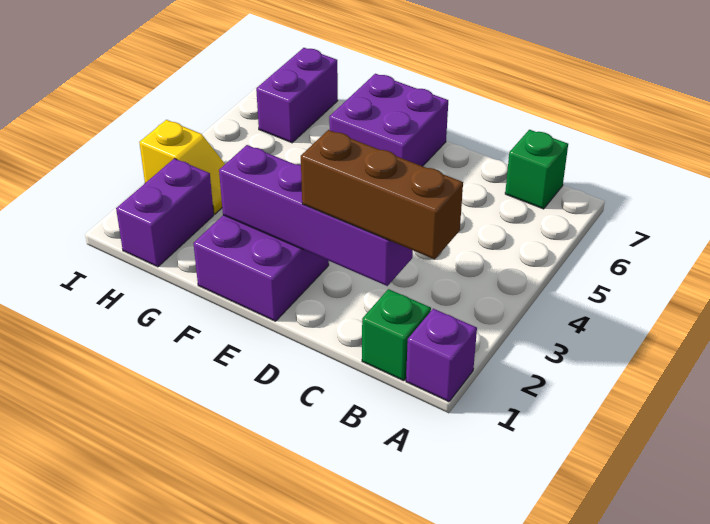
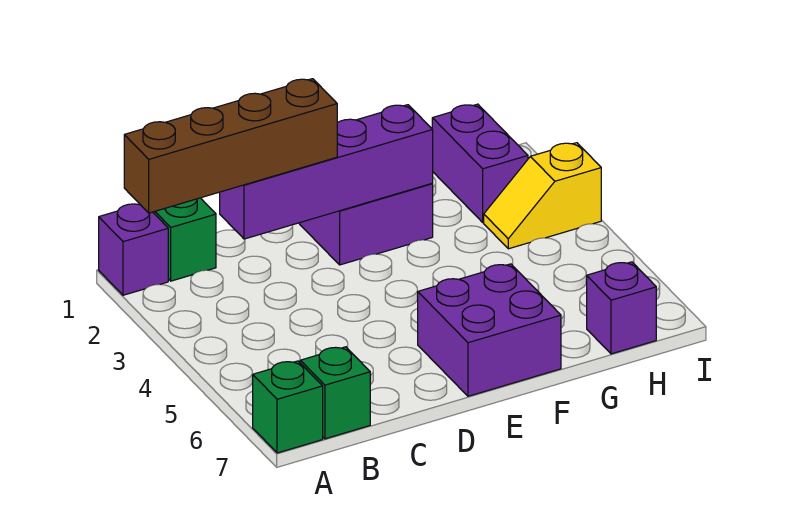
none -> green 1x1 brick [253,361,323,453]
brown 1x3 brick [301,130,463,259] -> brown 1x4 brick [124,79,337,213]
purple 1x2 brick [256,48,338,143] -> purple 1x1 brick [587,262,656,354]

